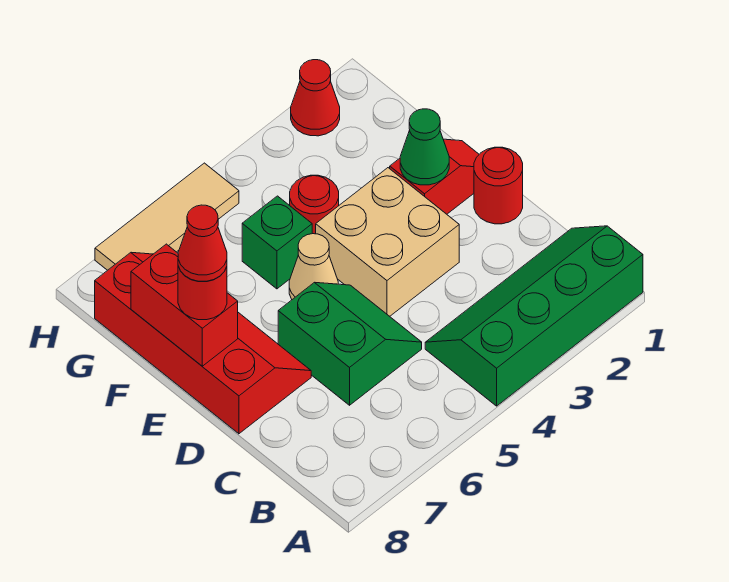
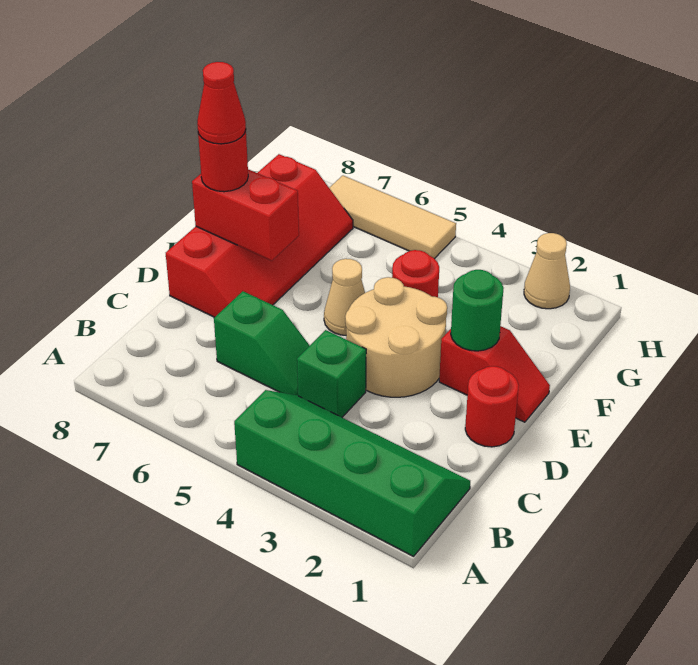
green 2x2 slope [278,283,422,405] -> green 1x2 slope [214,291,310,396]
tan 2x2 brick [316,168,459,316] -> tan 2x2 round brick [345,277,447,397]
green 1x1 cone [400,109,449,185] -> green 1x1 round brick [451,270,504,351]
red 1x2 brick [131,244,238,366] -> red 1x2 brick turned to [192,169,299,261]
green 1x1 brick [242,196,312,289] -> green 1x1 brick moved to [297,330,366,417]
red 1x1 cone [291,60,340,136] -> tan 1x1 cone [524,233,570,309]

